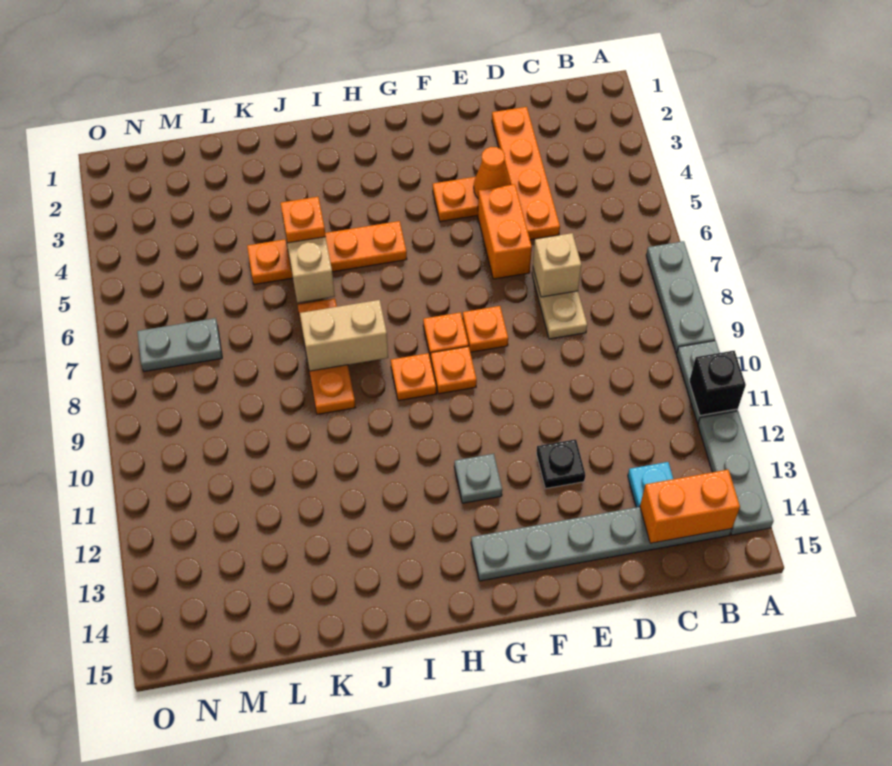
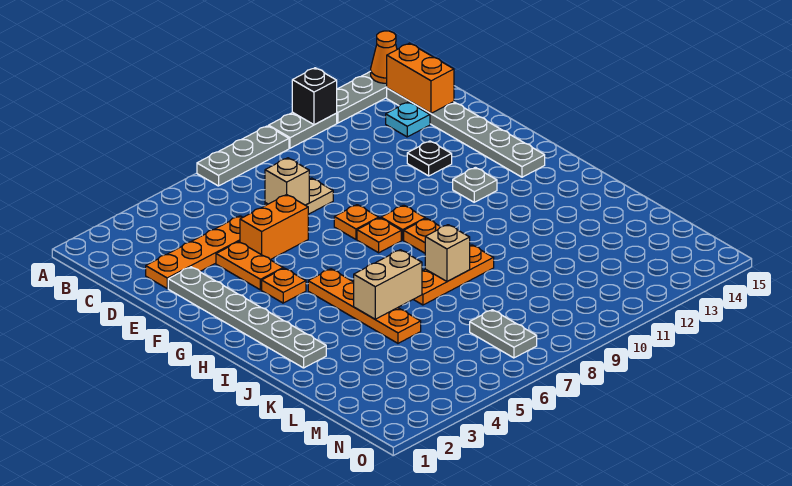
none -> grey 1x6 plate [168,267,326,368]
orange 1x1 cone [474,147,510,198] -> orange 1x1 cone moved to [371,31,397,83]
tan 1x2 brick [300,300,388,371] -> tan 1x1 brick [425,225,470,281]
orange 1x1 plate [281,197,326,243] -> orange 1x1 plate moved to [262,268,306,303]

